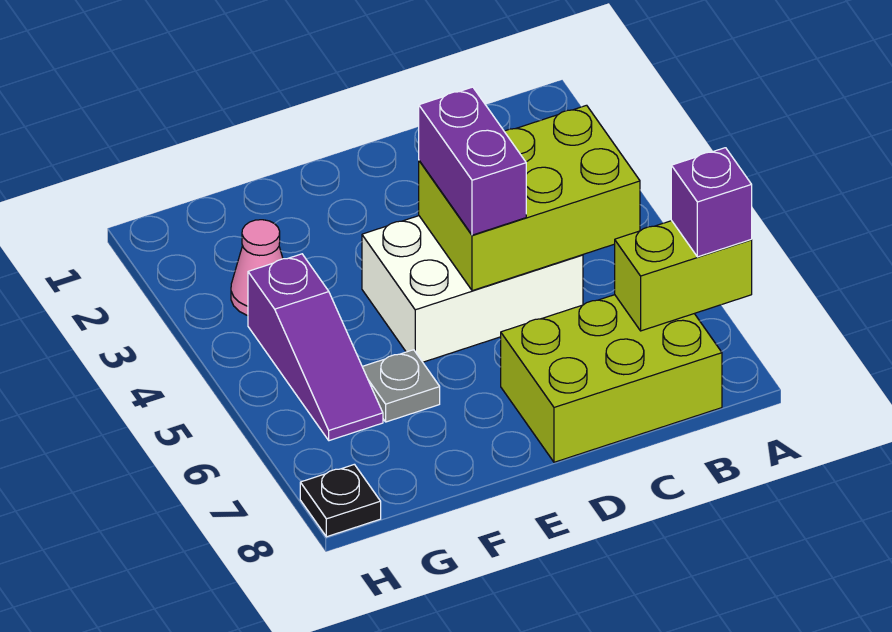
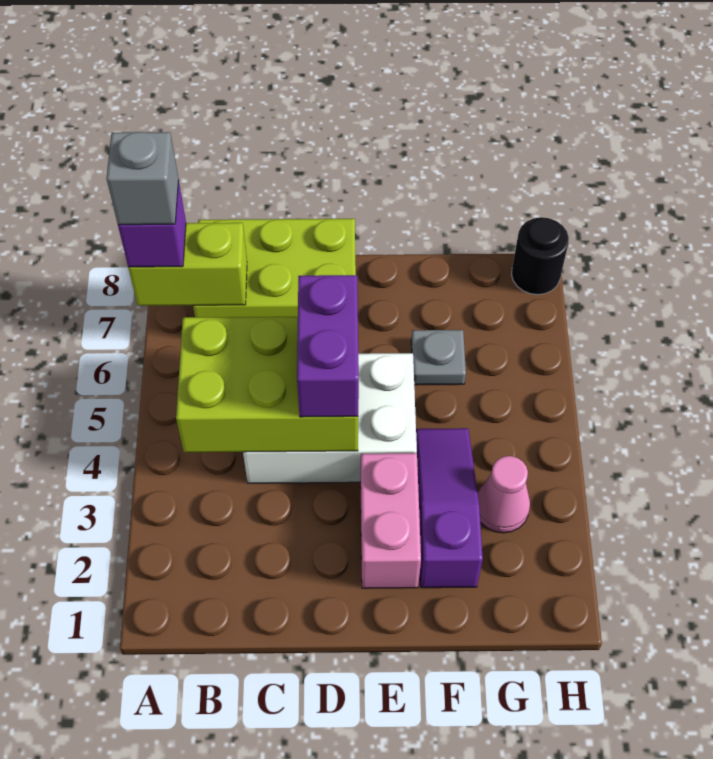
none -> grey 1x1 brick [106,132,179,225]
none -> pink 1x2 brick [360,453,421,588]
purple 1x3 slope [248,254,383,441] -> purple 1x3 slope moved to [416,428,483,588]
black 1x1 plate [300,464,381,537] -> black 1x1 round brick [512,217,569,295]

